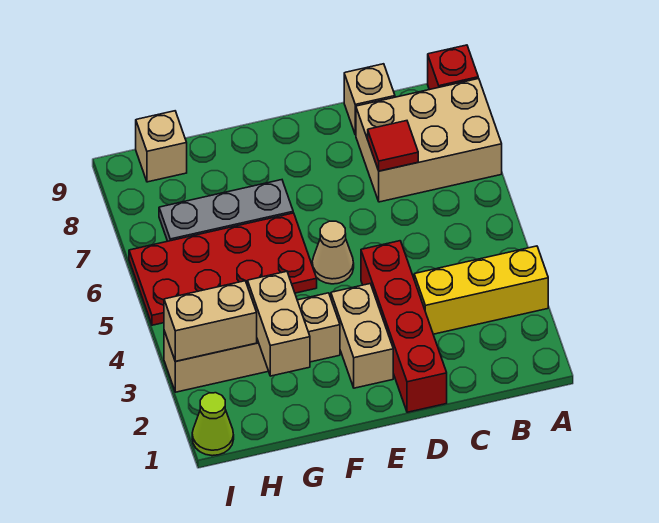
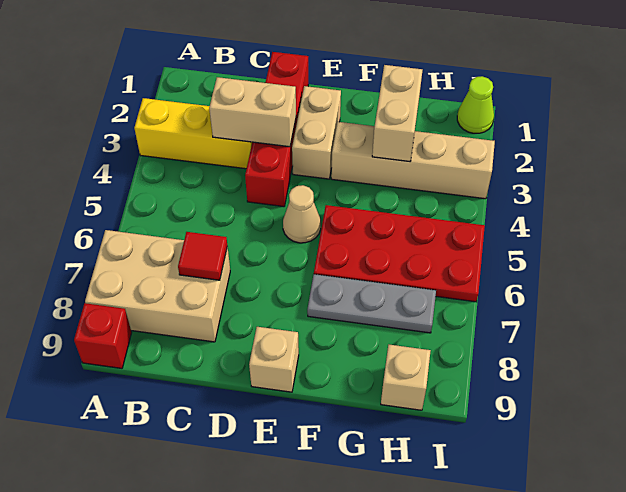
tan 1x1 brick [344,64,395,135] -> tan 1x1 brick moved to [249,327,299,392]
tan 1x2 brick [164,281,257,361] -> tan 1x2 brick moved to [209,77,296,147]

